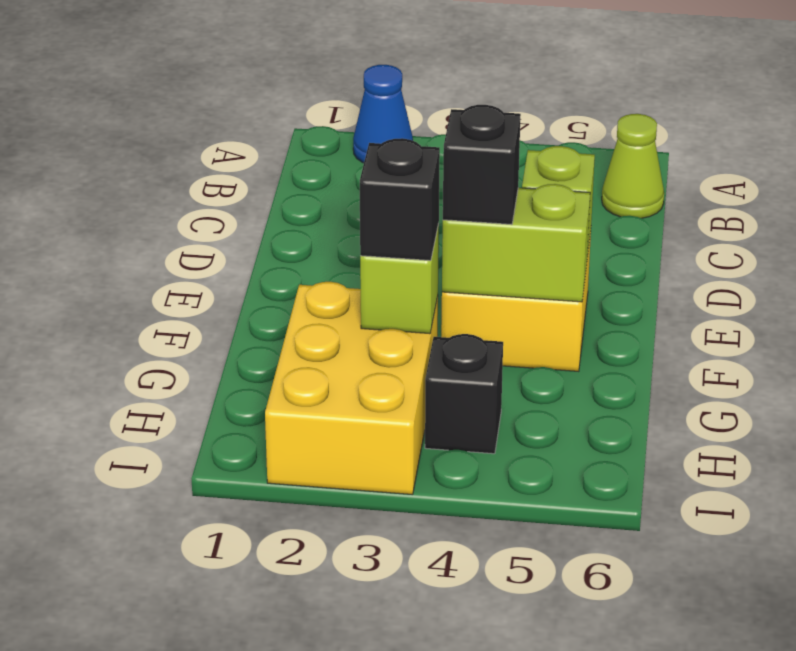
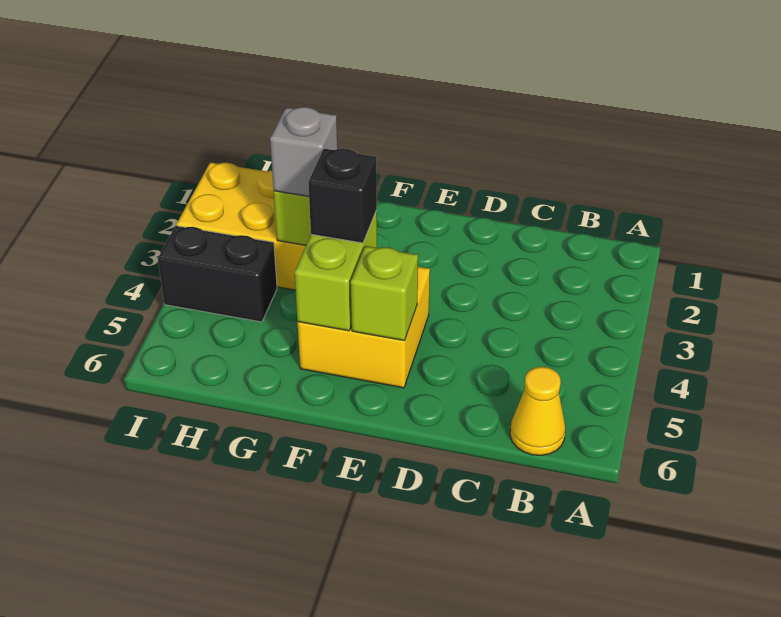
blue 1x1 cone [353,65,413,163] -> none
lime 1x1 cone [602,114,664,218] -> yellow 1x1 cone [510,367,565,455]
black 1x1 brick [360,138,440,261] -> grey 1x1 brick [270,107,338,196]
black 1x1 brick [425,334,503,454] -> black 1x2 brick [158,226,277,322]

